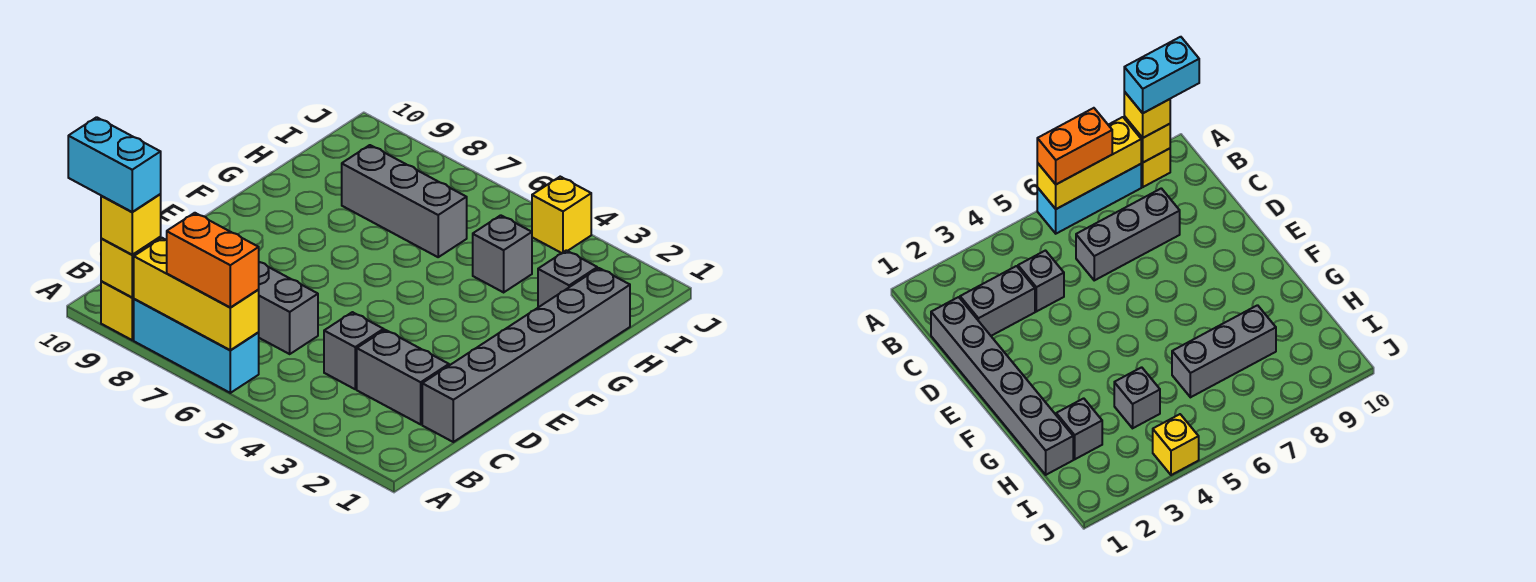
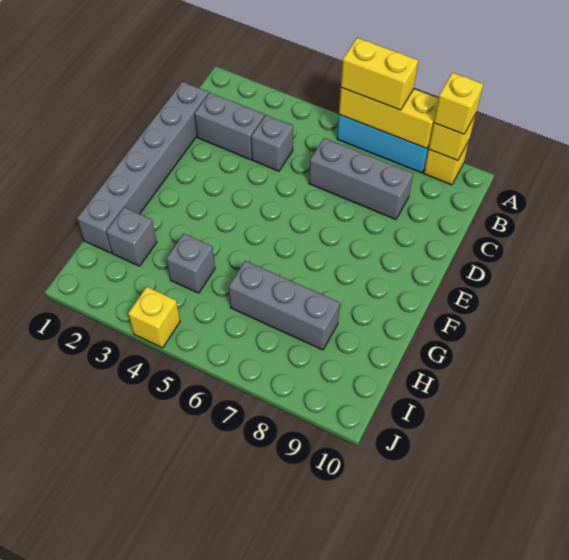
orange 1x2 brick [167,213,259,308] -> yellow 1x2 brick [341,38,418,110]
cyan 1x2 brick [68,117,161,212] -> none

